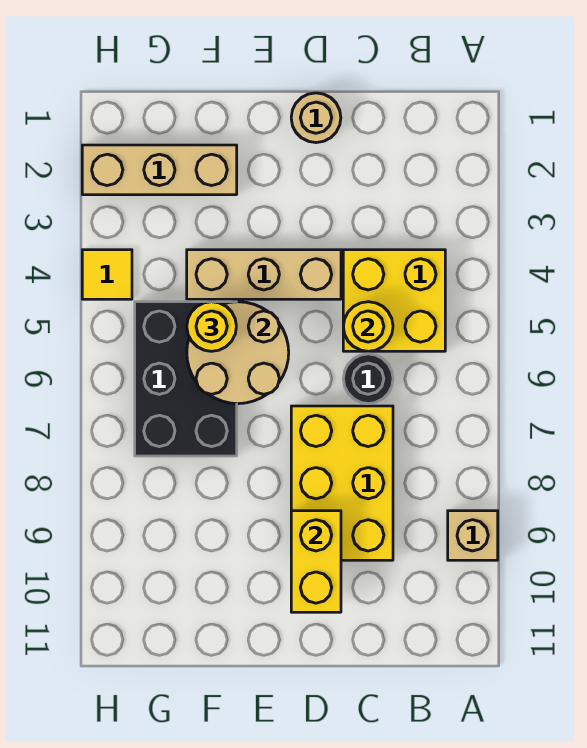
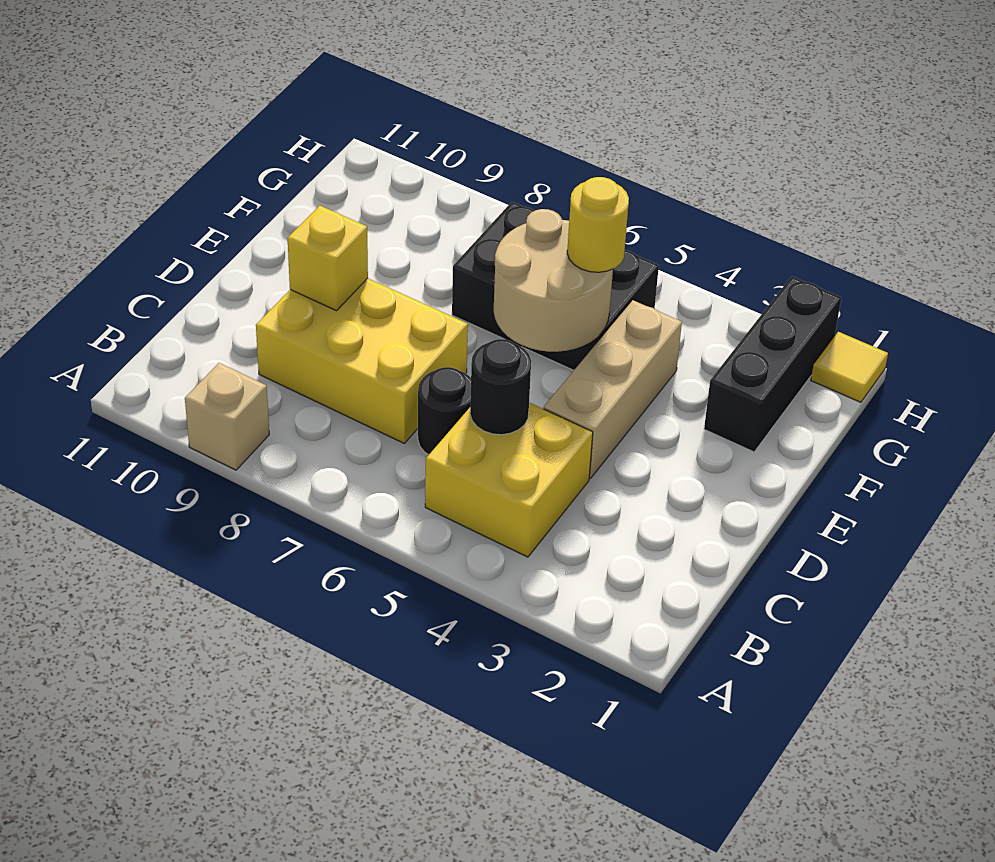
yellow 1x1 round brick [343,302,393,351] -> black 1x1 round brick [470,339,531,435]
tan 1x1 round brick [291,93,341,143] -> none
yellow 1x2 brick [291,511,341,612] -> yellow 1x1 brick [288,206,368,311]
tan 1x3 brick [82,145,237,195] -> black 1x3 brick [704,276,841,452]
yellow 1x1 tile [82,250,132,299] -> yellow 1x1 tile moved to [811,332,888,402]

